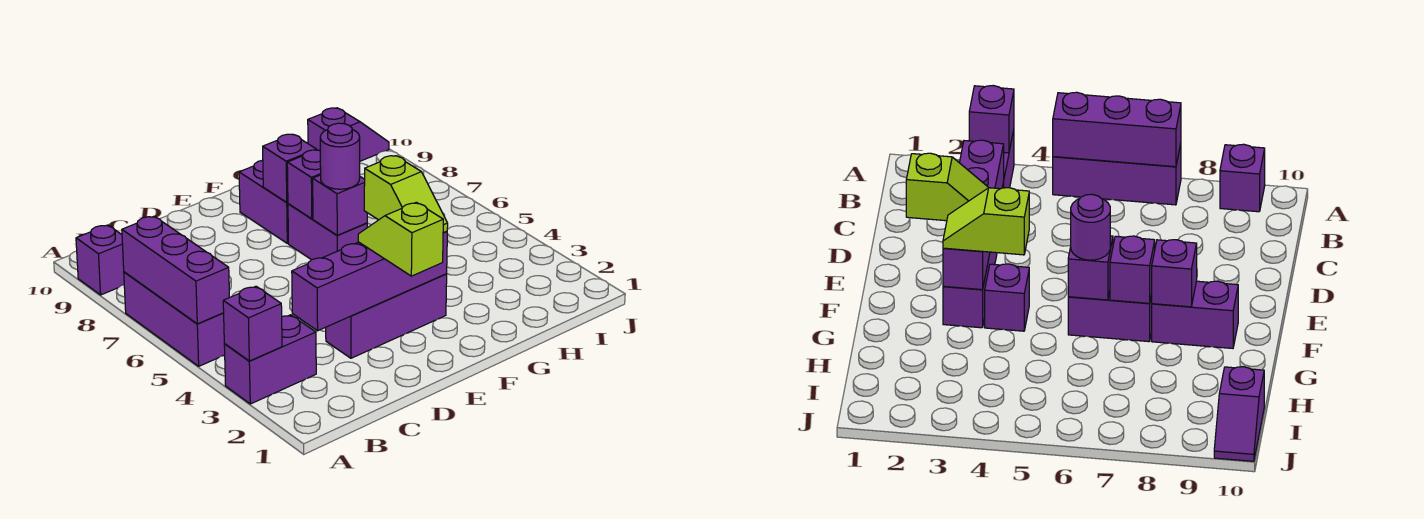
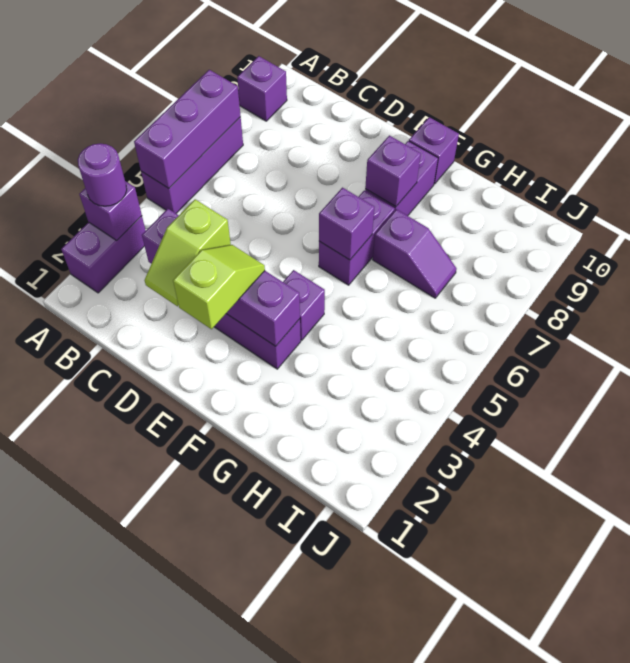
purple 1x2 brick [224,315,316,404] -> purple 1x2 brick turned to [61,216,146,293]
lime 1x2 slope [364,156,448,233] -> lime 1x2 slope moved to [145,199,231,306]
purple 1x1 round brick [320,123,360,189] -> purple 1x1 round brick moved to [78,143,127,206]
purple 1x1 brick [287,150,321,219] -> purple 1x1 brick moved to [409,117,459,184]
purple 1x2 slope [308,108,389,161] -> purple 1x2 slope moved to [373,209,457,298]

